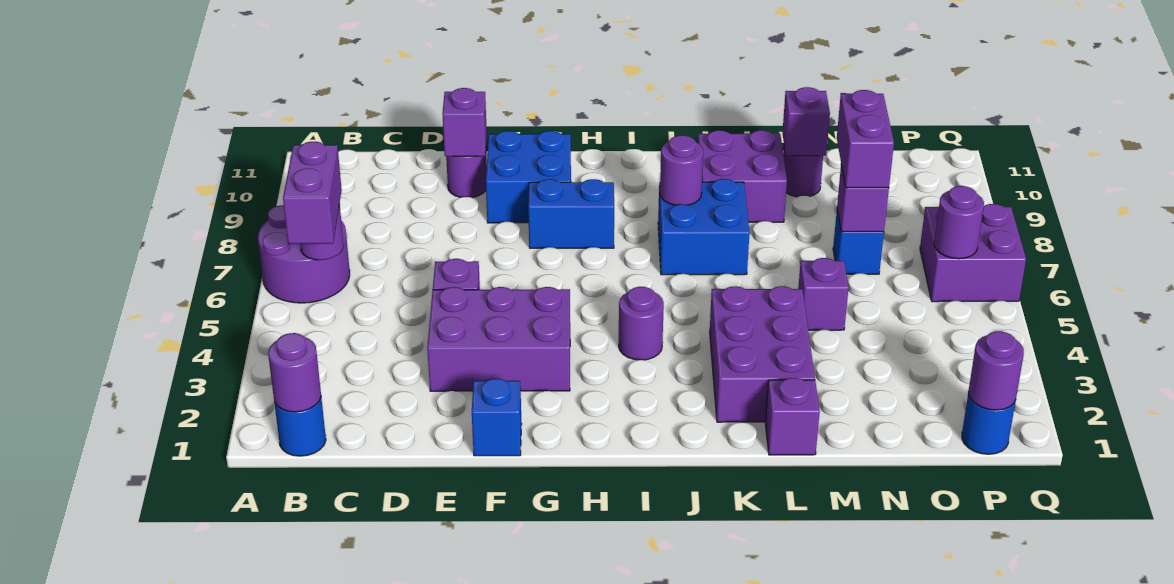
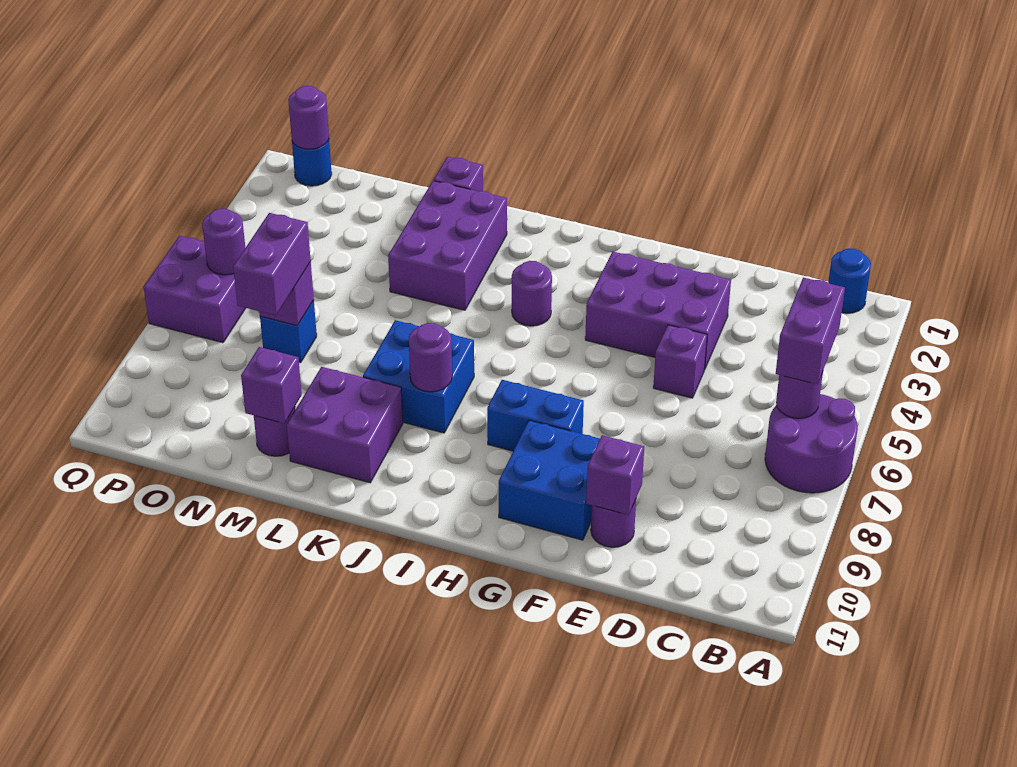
purple 1x1 round brick [268,333,321,412] -> none
blue 1x1 brick [472,379,522,456] -> none
purple 1x1 brick [798,258,849,330] -> none

